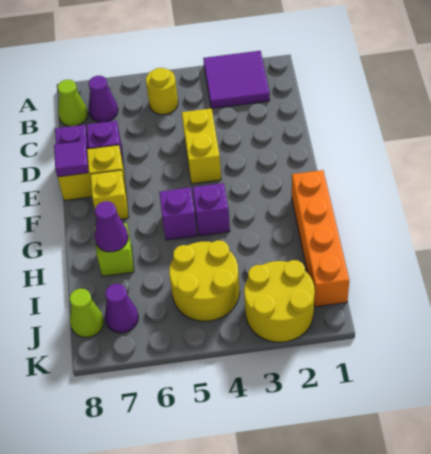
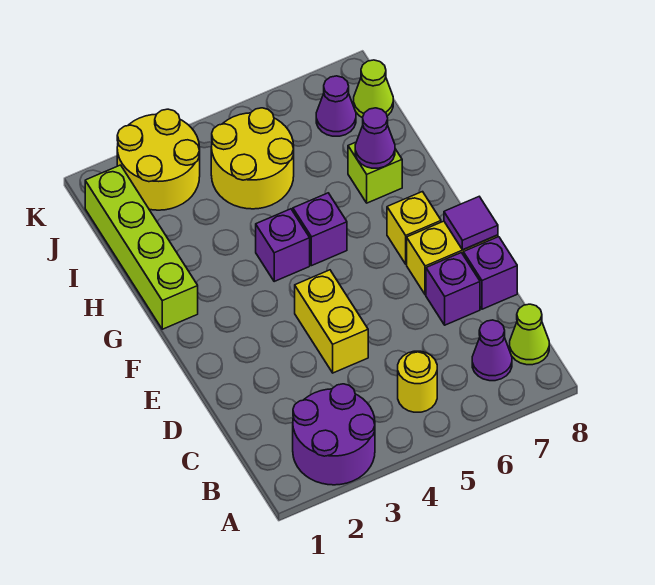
purple 2x2 tile [203,51,270,108] -> purple 2x2 round brick [293,384,375,485]
orange 1x4 brick [292,170,349,307] -> lime 1x4 brick [85,165,198,329]

